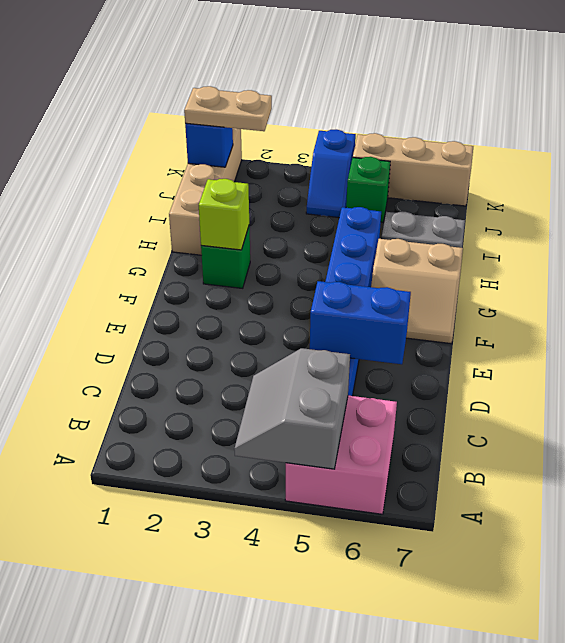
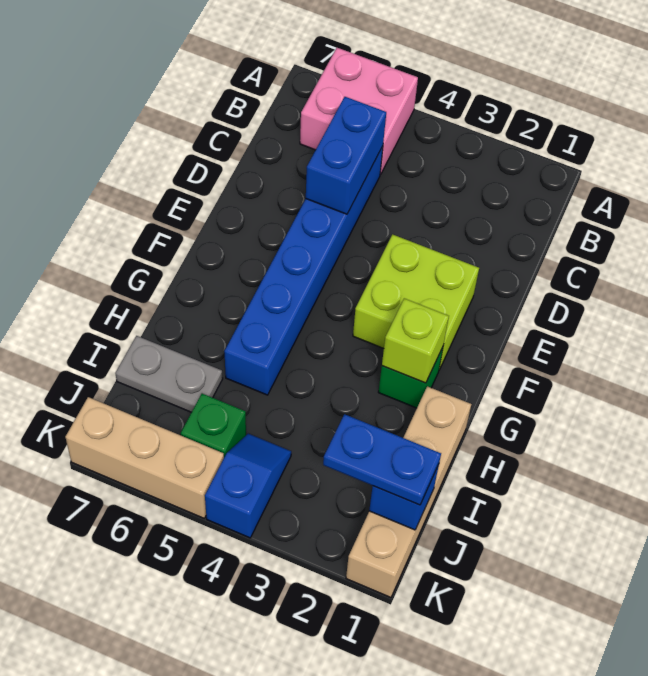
grey 2x2 slope [234,348,350,469] -> none
blue 1x2 brick [310,281,411,364] -> blue 1x2 brick turned to [306,97,386,214]
none -> lime 2x2 brick [353,234,479,370]
tan 2x2 slope [371,239,463,344] -> none
tan 1x2 plate [184,86,272,131] -> blue 1x2 plate [323,414,441,505]

